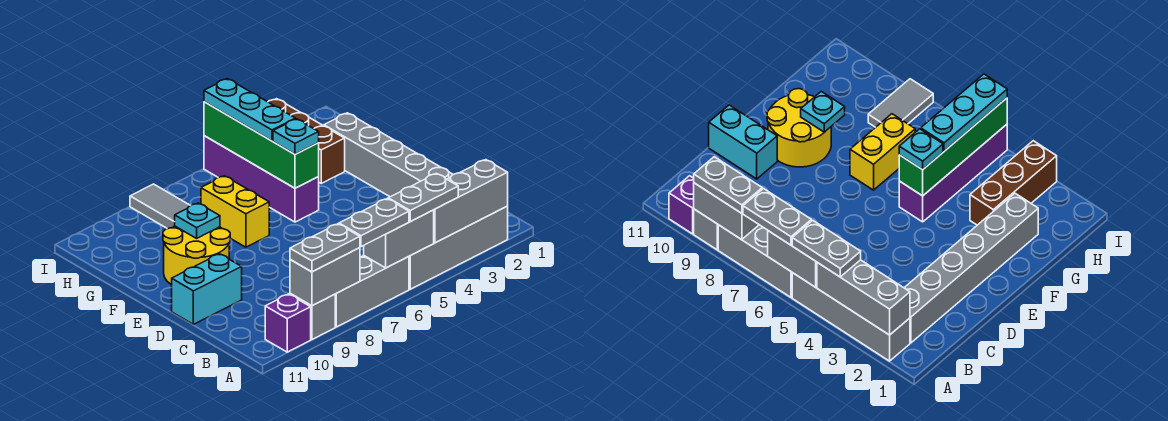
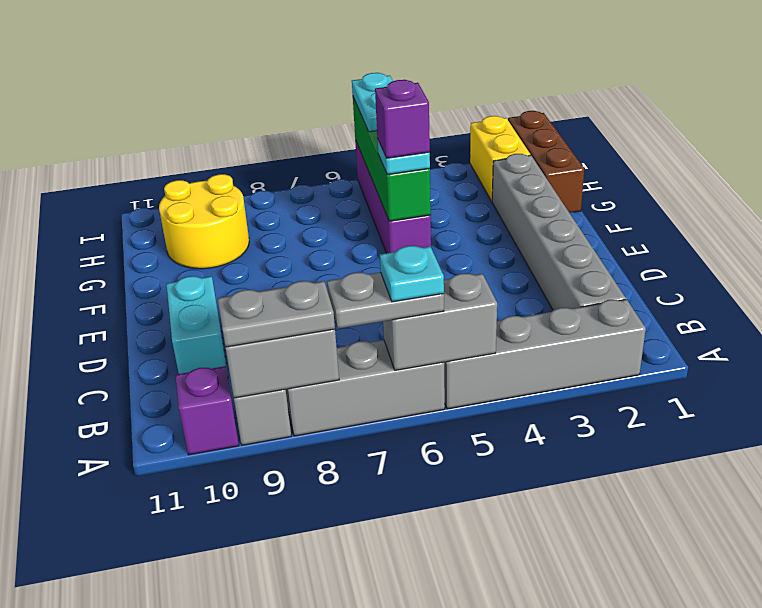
grey 1x3 brick [434,160,508,243] -> none
grey 1x2 plate [388,173,458,222] -> none
cyan 1x2 brick [172,254,242,324] -> cyan 1x2 brick turned to [166,276,228,375]
yellow 2x2 round brick [163,226,230,285] -> yellow 2x2 round brick moved to [159,174,249,269]
none -> purple 1x1 brick [375,80,430,158]
yellow 1x2 brick [201,176,269,247] -> yellow 1x2 brick moved to [470,116,530,201]
cyan 1x1 plate [175,203,220,238] -> cyan 1x1 plate moved to [380,246,444,302]
brown 1x3 brick [268,99,345,183] -> brown 1x3 brick moved to [508,111,584,212]
cyan 1x3 plate [204,79,295,141] -> cyan 1x2 plate [352,73,393,132]
grey 1x2 tile [130,184,190,229] -> none

